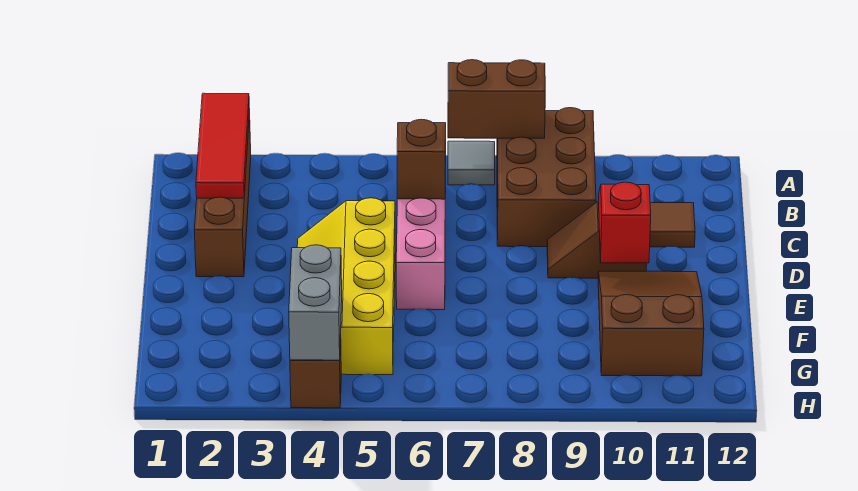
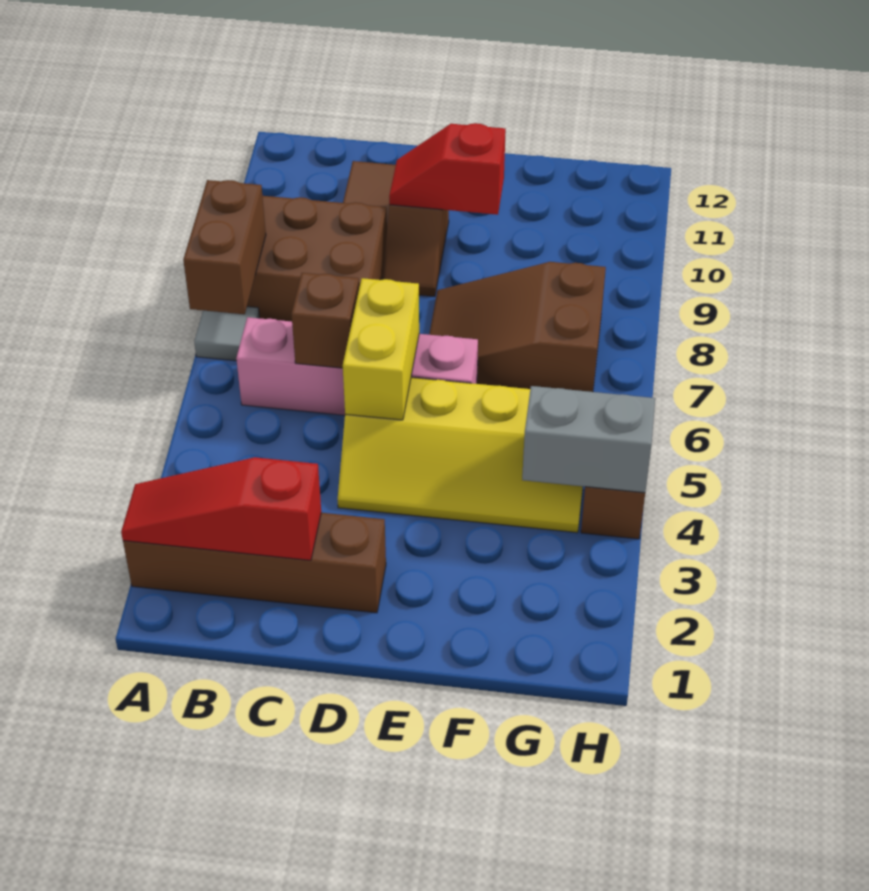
red 1x3 tile [196,93,250,198] -> red 1x3 slope [121,457,321,560]
none -> yellow 1x2 brick [343,278,419,420]
brown 2x3 slope [598,271,704,376] -> brown 2x3 slope moved to [429,262,606,392]

